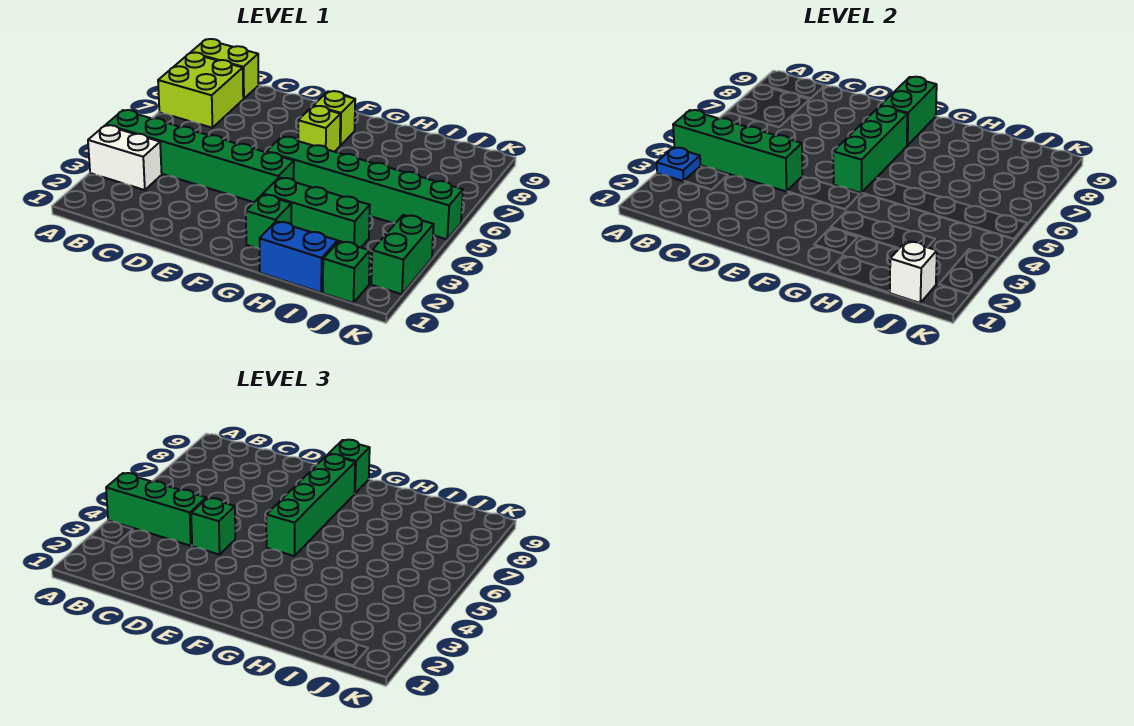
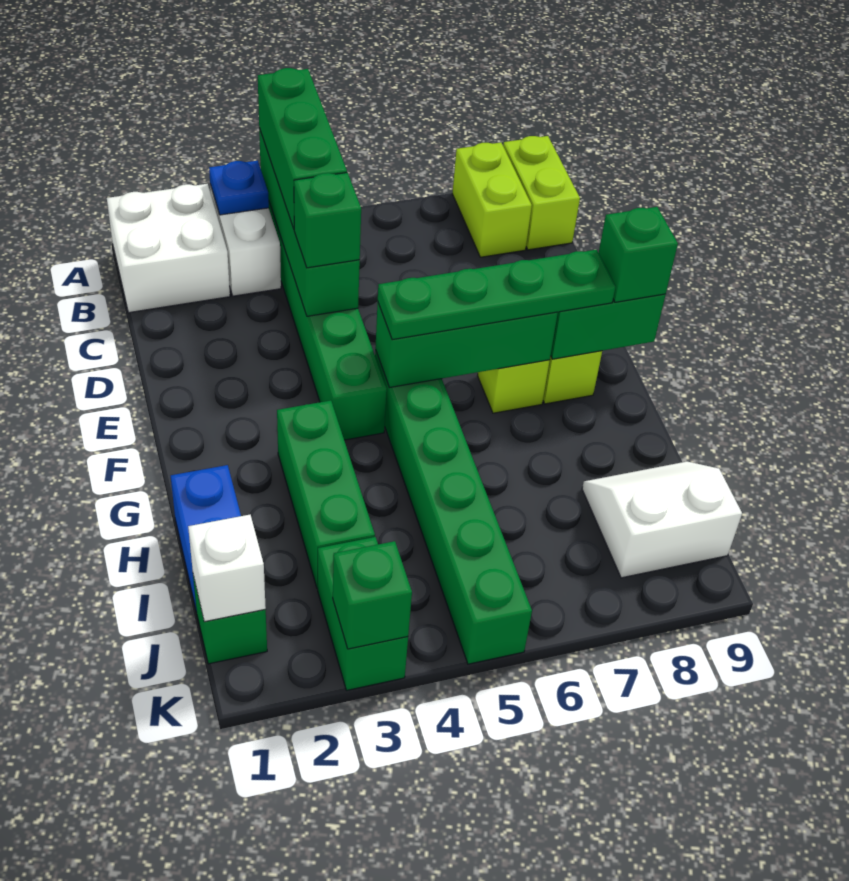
none -> white 2x2 brick [107,184,230,313]
lime 2x2 brick [158,53,243,128] -> lime 1x2 brick [452,142,532,257]
green 1x4 brick [266,454,355,556] -> green 1x4 plate [378,250,615,340]
green 1x1 brick [246,194,291,249] -> green 1x1 brick moved to [333,541,412,649]
none -> white 2x2 slope [582,462,742,578]
green 1x2 brick [371,215,434,294] -> green 1x2 brick turned to [318,537,408,690]

